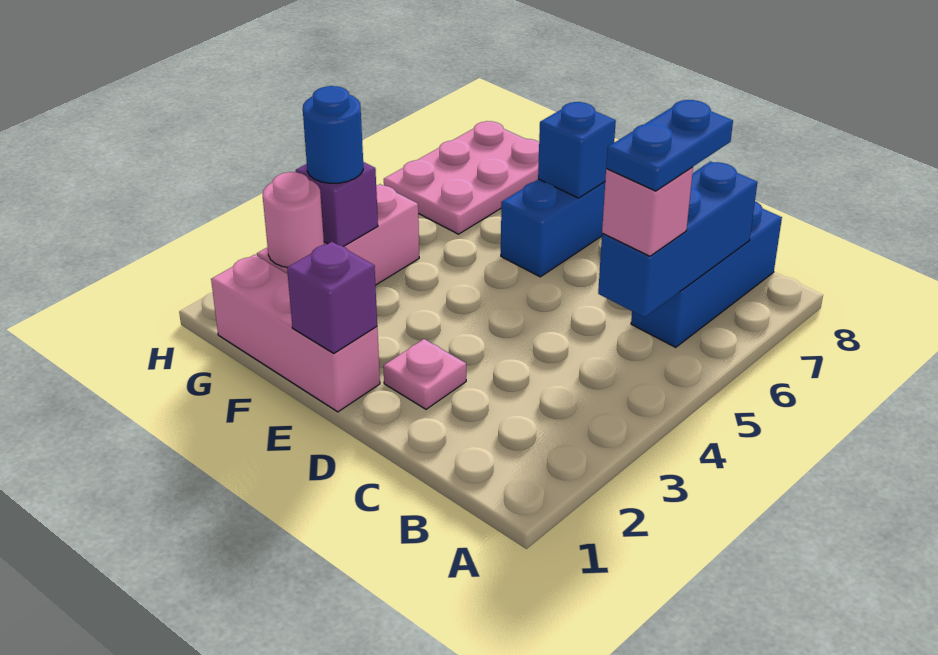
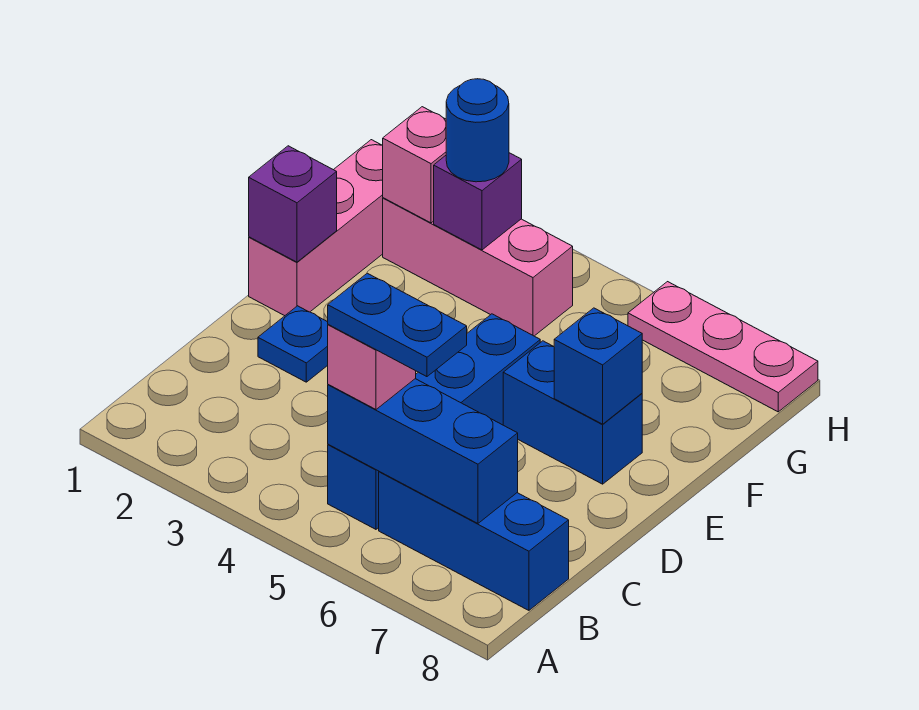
none -> blue 1x4 brick [328,314,540,529]
pink 1x1 plate [383,339,466,409] -> blue 1x1 plate [258,306,328,382]
pink 1x1 round brick [263,172,324,267] -> pink 1x1 brick [382,107,446,223]
pink 2x3 plate [384,121,539,234] -> pink 1x3 plate [628,282,818,412]

